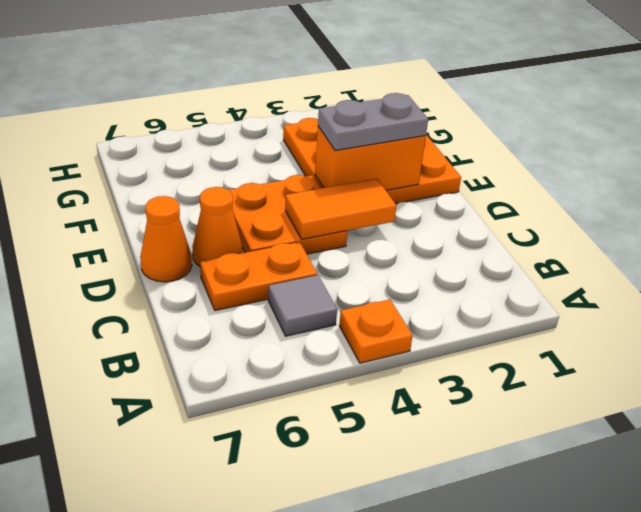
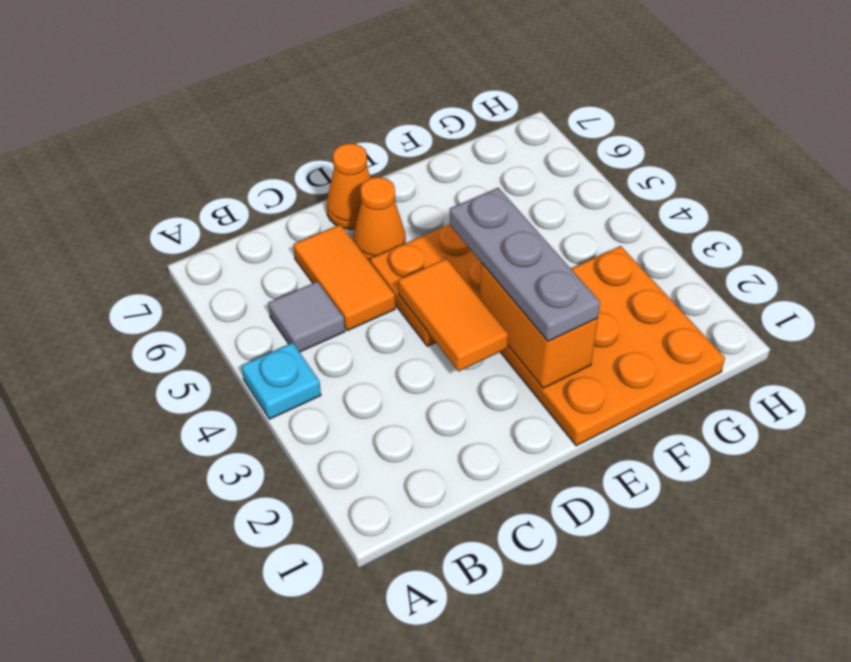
orange 1x1 plate [339,300,413,363] -> cyan 1x1 plate [241,343,321,419]
orange 1x2 plate [200,242,317,311] -> orange 1x2 tile [293,224,395,331]
grey 1x2 plate [318,93,428,151] -> grey 1x3 plate [449,188,600,341]

